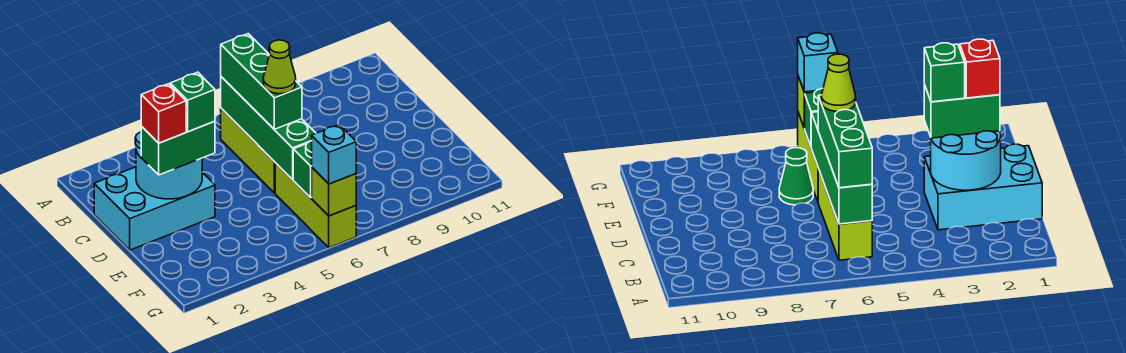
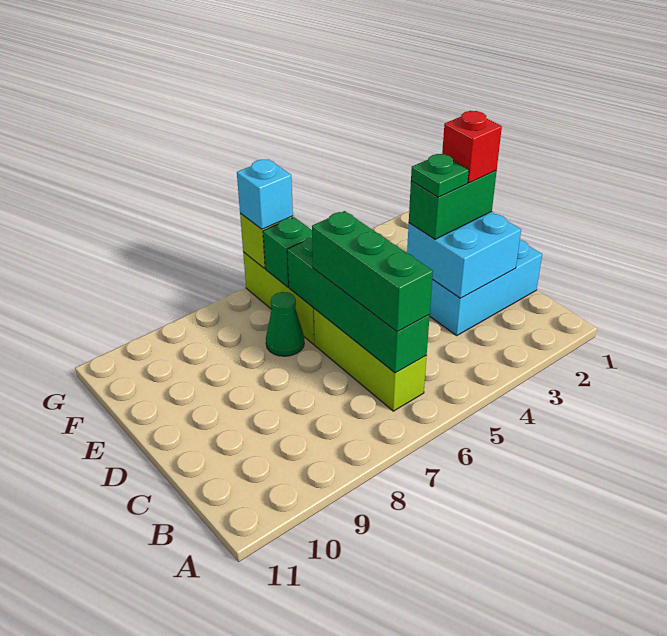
cyan 2x2 round brick [135,132,202,199] -> cyan 2x2 brick [407,212,521,298]
green 1x1 brick [170,72,215,132] -> green 1x1 plate [411,154,469,197]
lime 1x1 cone [263,40,296,94] -> none

